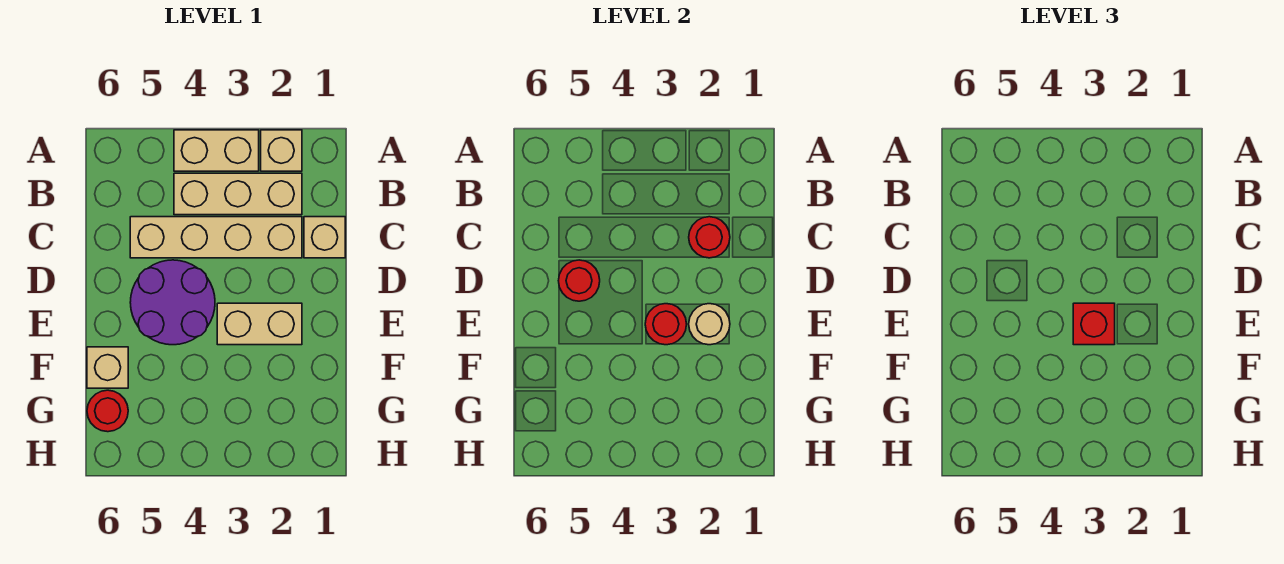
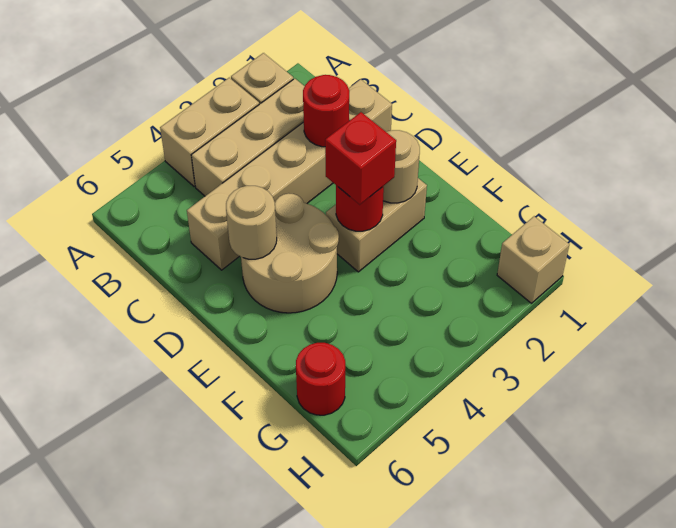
purple 2x2 round brick [130,260,215,345] -> tan 2x2 round brick [241,193,339,313]
red 1x1 round brick [558,260,600,301] -> tan 1x1 round brick [226,186,277,259]
tan 1x1 brick [87,347,128,388] -> tan 1x1 brick moved to [497,216,569,303]

